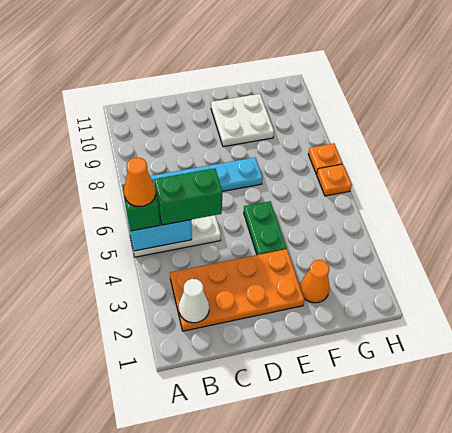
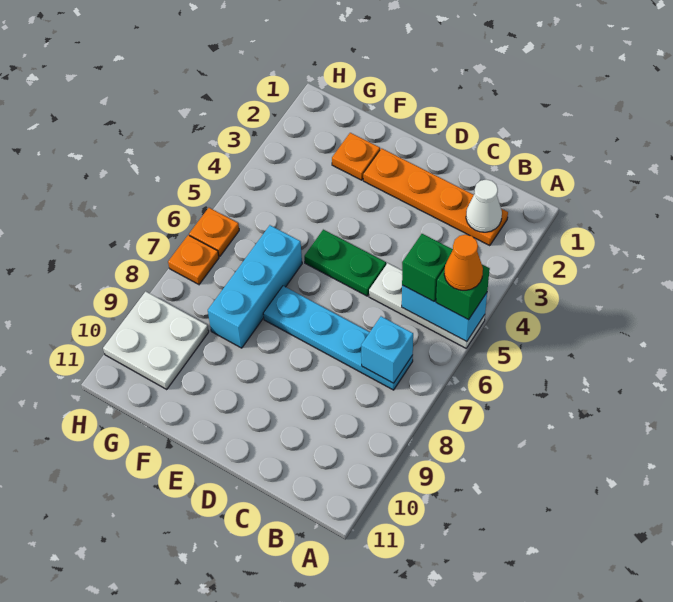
orange 2x4 plate [170,249,304,331] -> orange 1x4 plate [363,148,508,246]
green 1x2 brick [154,168,222,225] -> green 1x1 brick [402,234,453,301]
none -> cyan 1x1 brick [361,316,413,383]
green 1x2 plate [244,201,287,255] -> green 1x2 plate turned to [304,230,386,296]
white 2x2 plate [211,94,274,147] -> white 2x2 plate moved to [103,292,209,389]
orange 1x1 cone [300,260,330,303] -> orange 1x1 plate [332,133,380,180]
none -> cyan 1x3 brick [208,225,302,348]

